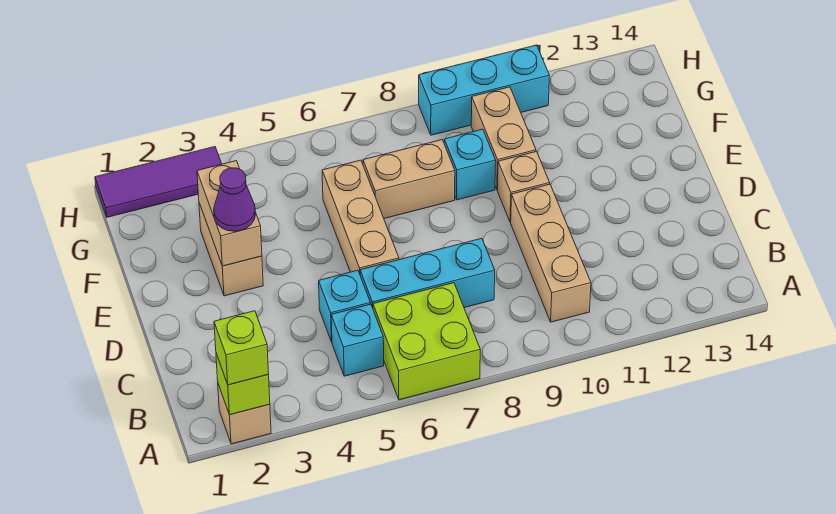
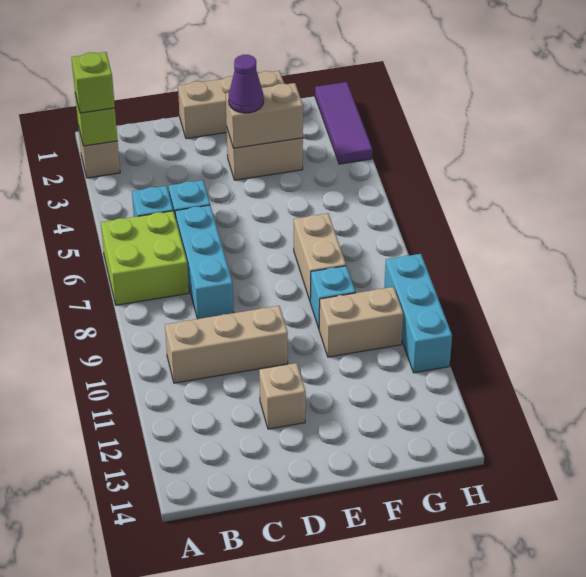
tan 1x3 brick [322,160,399,273] -> tan 1x3 brick moved to [178,71,284,139]
tan 1x1 brick [497,152,550,222] -> tan 1x1 brick moved to [259,363,306,429]

